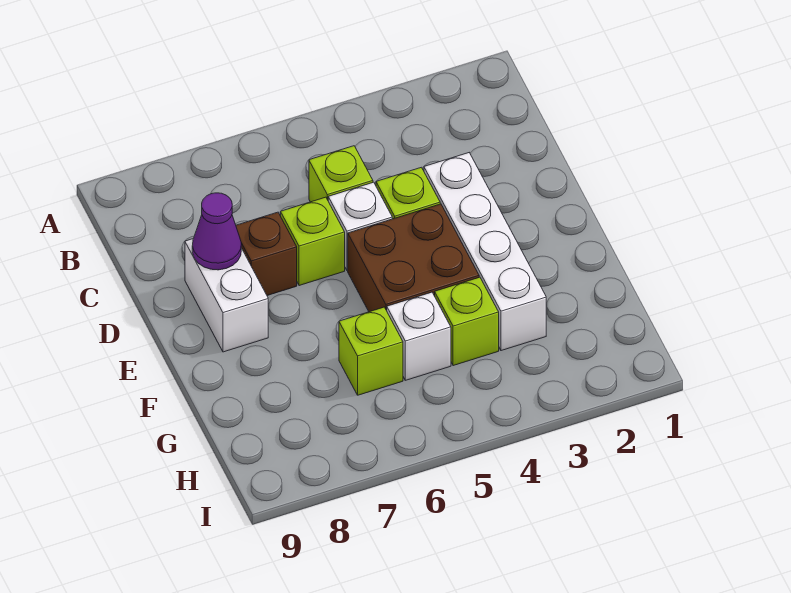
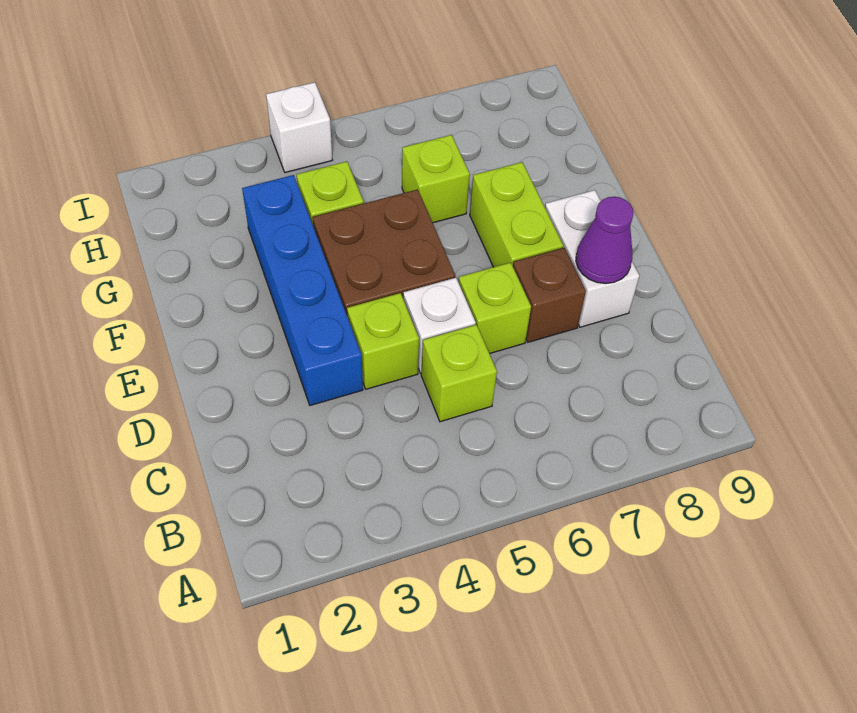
white 1x4 brick [424,153,546,351] -> blue 1x4 brick [242,175,363,406]
none -> lime 1x2 brick [470,162,563,267]
white 1x1 brick [387,292,451,380] -> white 1x1 brick moved to [266,82,332,173]

